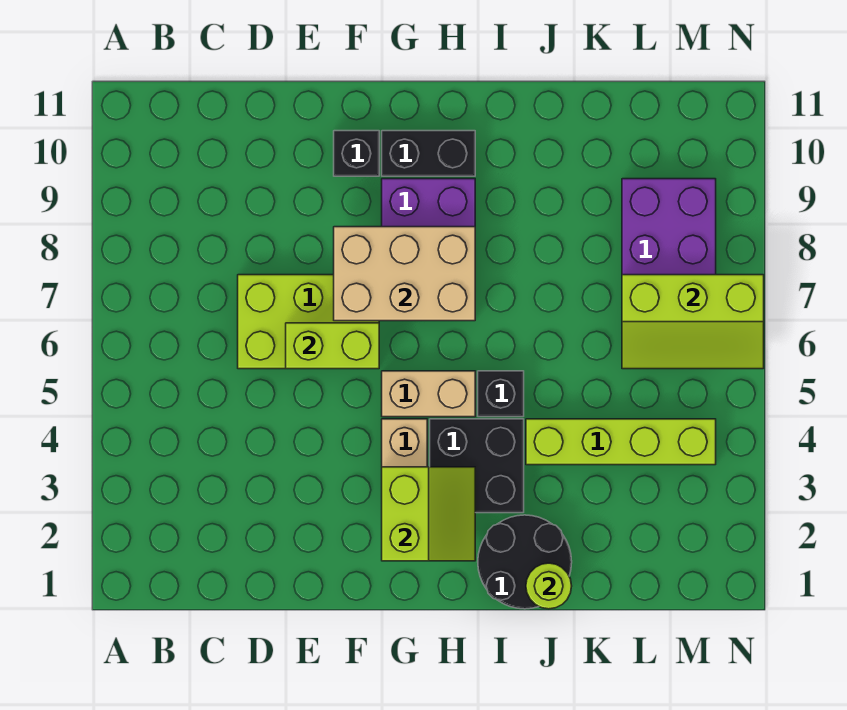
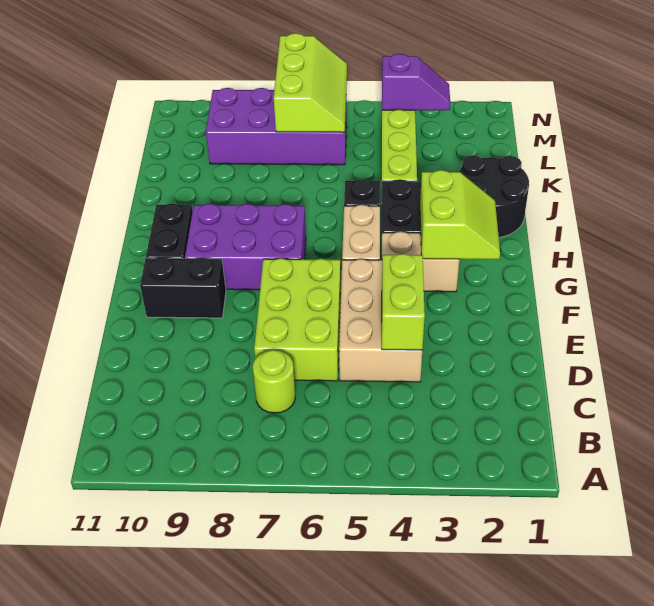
lime 1x2 brick [286,323,379,369] -> lime 1x2 brick moved to [382,254,425,350]
tan 2x3 brick [334,227,475,321] -> tan 2x3 brick moved to [339,259,422,382]
black 1x1 brick [334,131,379,176] -> black 1x2 brick [140,257,226,318]
lime 2x2 slope [382,467,475,561] -> lime 2x2 slope turned to [420,170,500,259]
lime 1x1 round brick [526,563,572,609] -> lime 1x1 round brick moved to [253,350,296,413]
none -> purple 1x2 slope [382,54,450,110]

